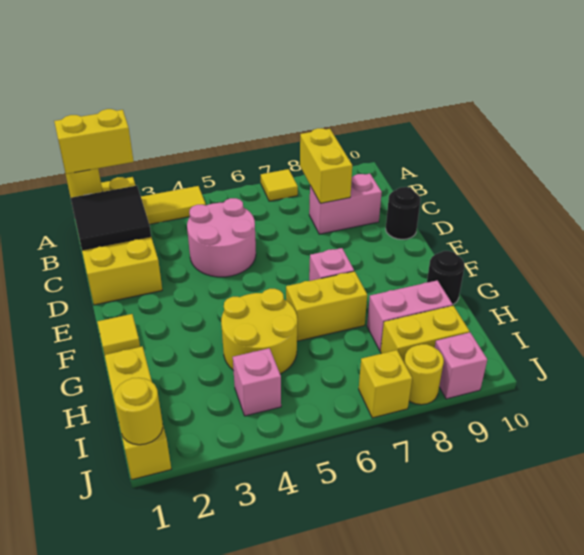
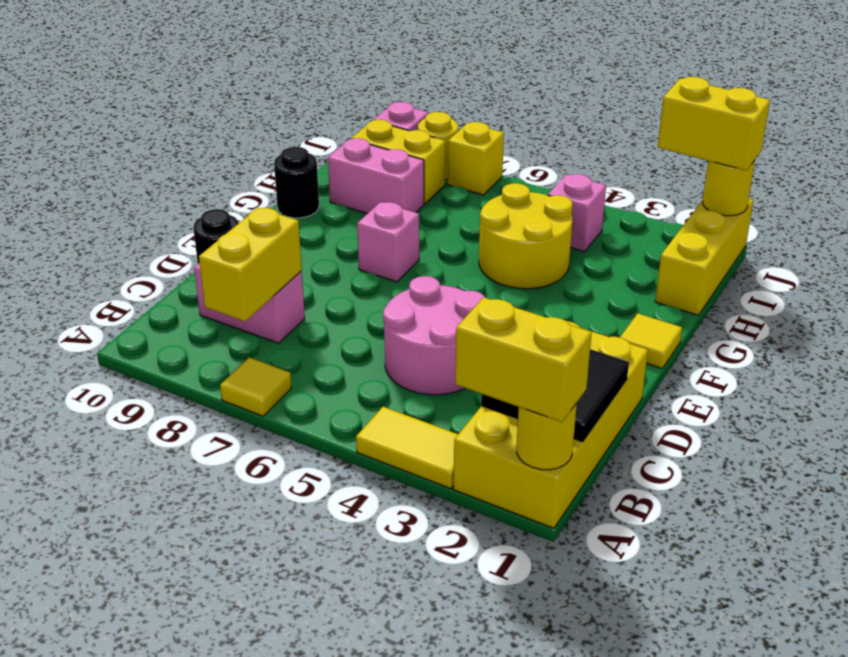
yellow 1x2 brick [286,271,367,341] -> yellow 1x2 brick moved to [658,77,770,171]

